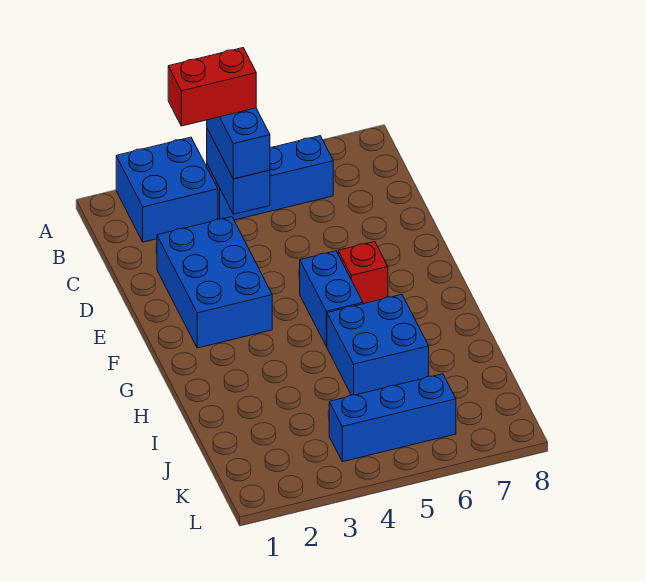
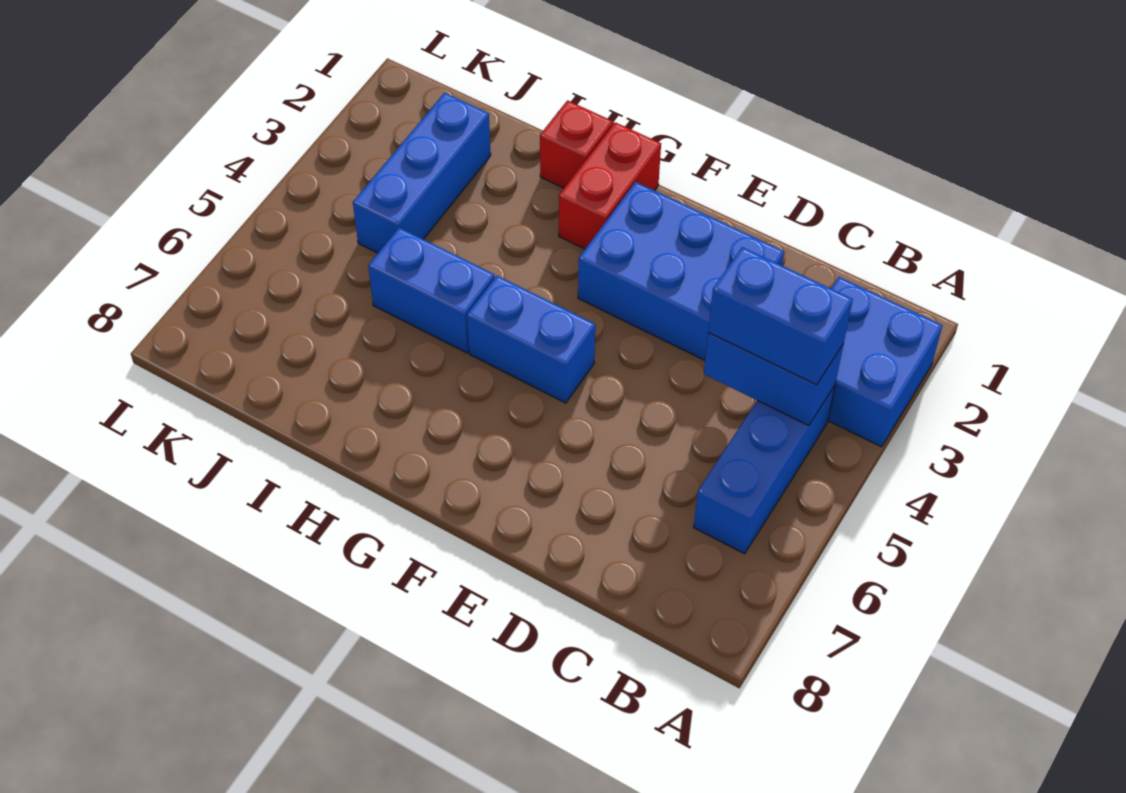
red 1x2 brick [168,48,256,126] -> red 1x2 brick moved to [559,122,661,249]
red 1x1 brick [338,242,388,304] -> red 1x1 brick moved to [540,100,613,188]
blue 2x2 brick [327,295,429,395] -> blue 1x2 brick [368,228,495,353]
blue 1x3 brick [329,374,456,462] -> blue 1x3 brick moved to [353,93,491,253]

